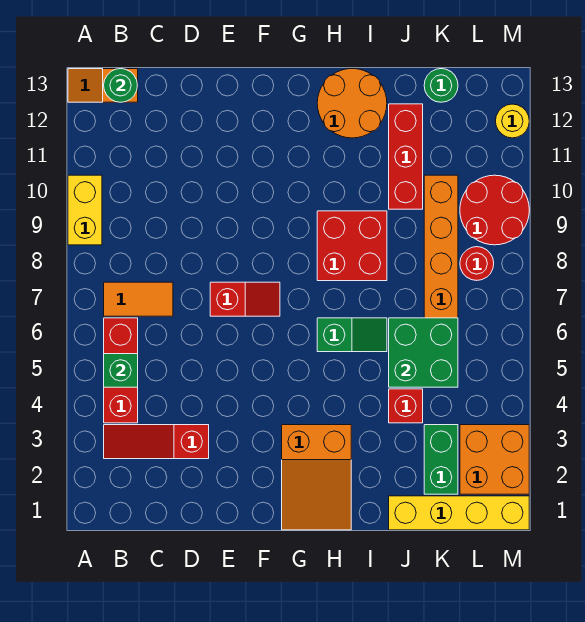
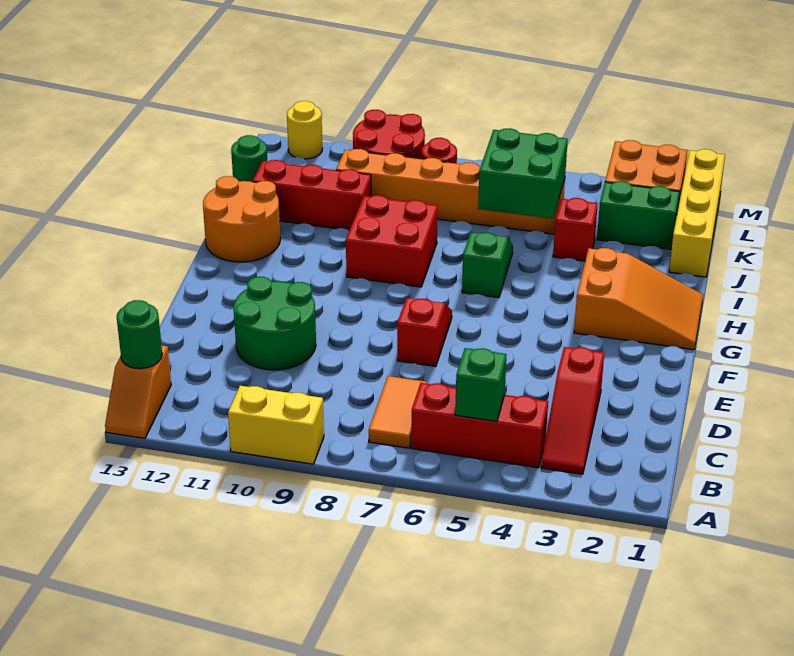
none -> green 2x2 round brick [234,277,316,370]

